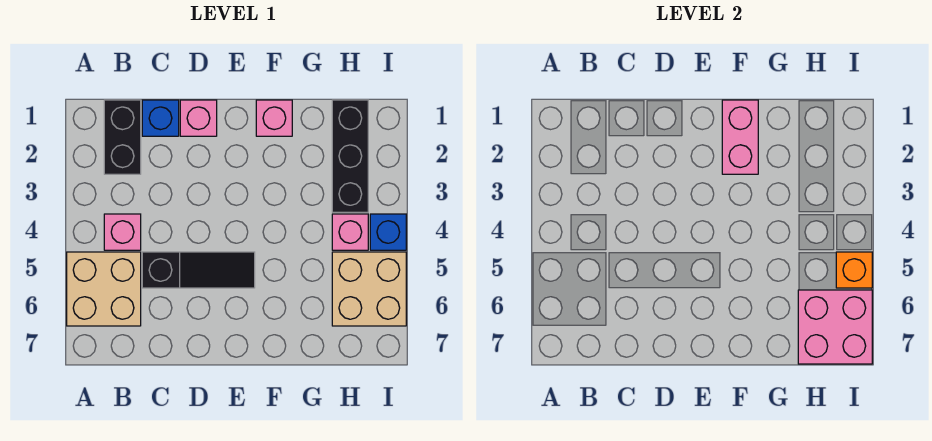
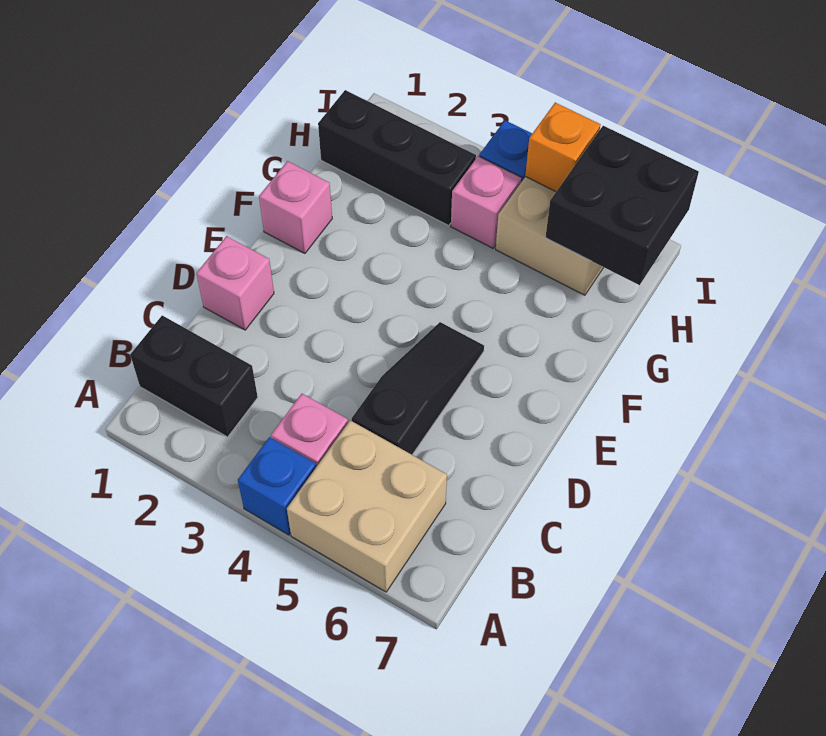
blue 1x1 brick [142,100,179,136] -> blue 1x1 brick moved to [238,437,316,535]
pink 1x2 brick [722,100,758,174] -> none
pink 2x2 brick [798,290,872,364] -> black 2x2 brick [545,126,699,285]

